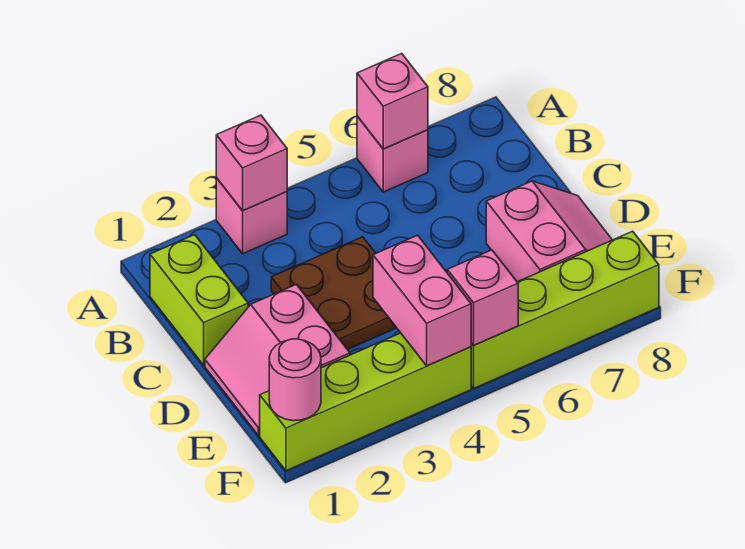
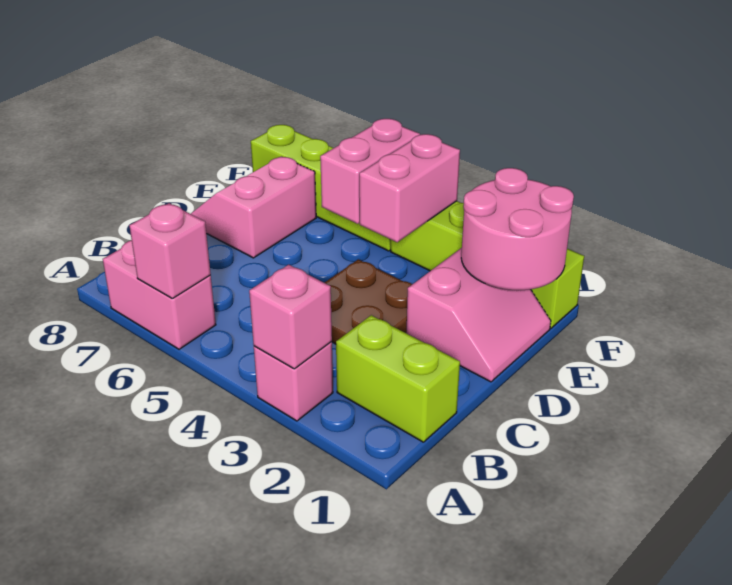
pink 1x1 brick [357,116,428,192] -> pink 1x2 brick [103,240,216,349]
lime 1x2 brick [150,235,248,365] -> lime 1x2 brick turned to [336,315,460,442]
pink 1x1 round brick [269,339,321,421] -> pink 2x2 round brick [461,168,574,290]
pink 1x1 brick [447,250,518,345] -> pink 1x2 brick [320,119,420,224]

